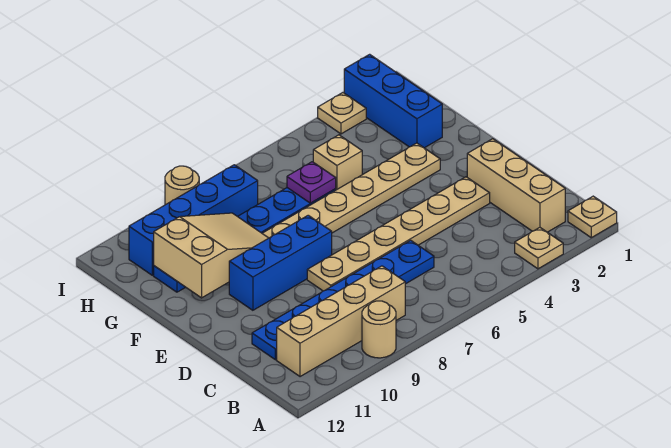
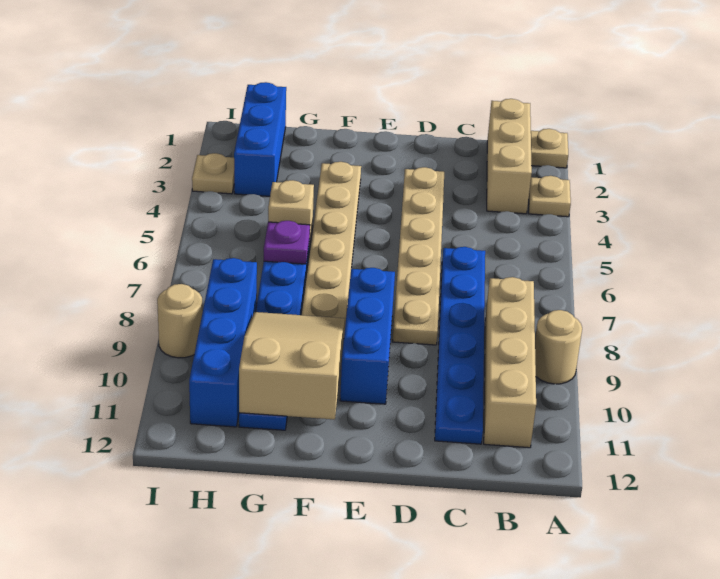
tan 1x3 brick [467,139,565,232] -> tan 1x3 brick turned to [487,99,532,214]
blue 1x3 brick [344,54,442,148] -> blue 1x3 brick turned to [234,82,286,196]

